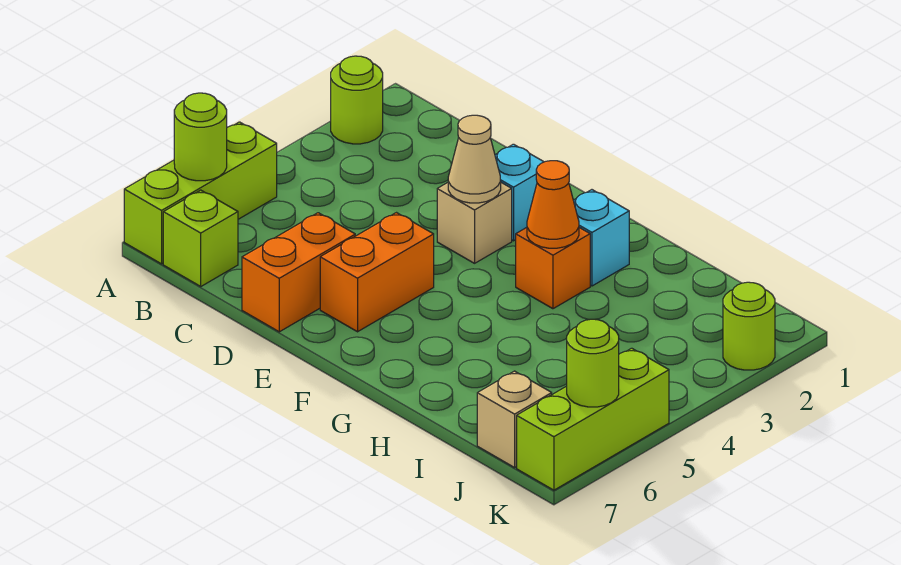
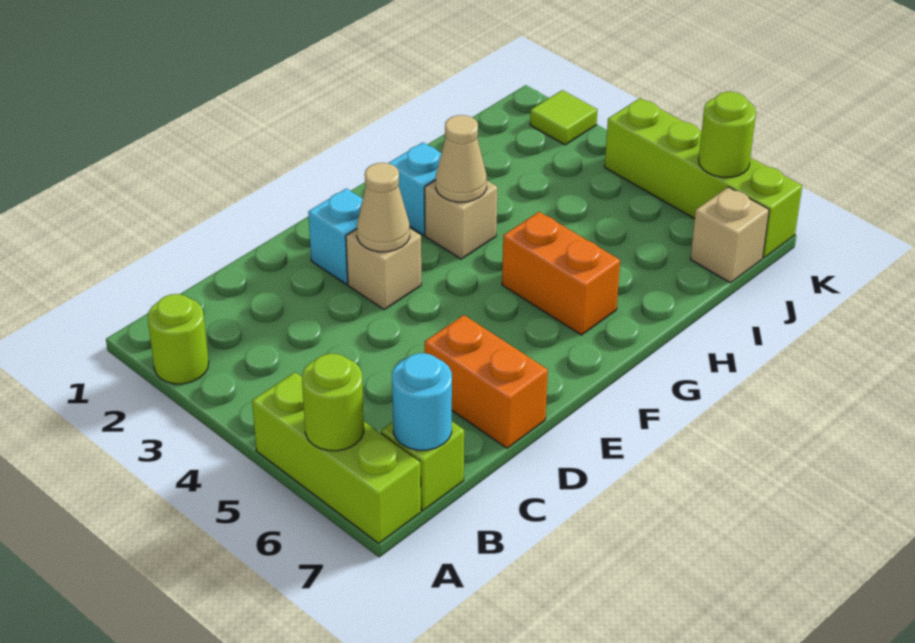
none -> cyan 1x1 round brick [392,353,452,450]
orange 1x2 brick [320,213,434,332] -> orange 1x2 brick moved to [502,212,620,335]
orange 1x1 brick [516,228,590,309] -> tan 1x1 brick [425,180,497,259]
orange 1x1 cone [527,161,579,248] -> tan 1x1 cone [436,115,487,202]
lime 1x1 round brick [723,282,775,370] -> lime 1x1 tile [530,90,598,145]
lime 1x3 brick [517,348,669,490] -> lime 1x4 brick [605,98,802,258]

